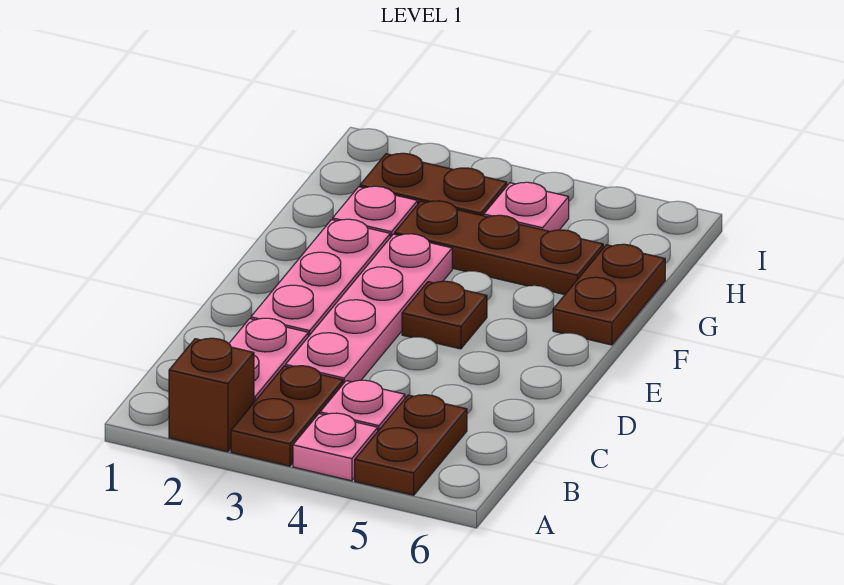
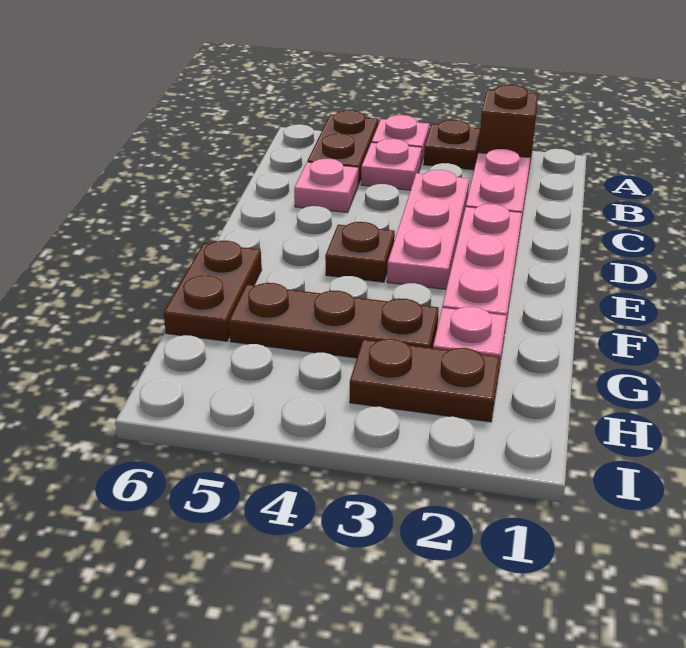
brown 1x2 plate [231,366,343,466] -> brown 1x1 plate [424,120,480,170]
pink 1x4 plate [286,234,452,384] -> pink 1x3 plate [387,170,469,289]
pink 1x1 plate [484,182,569,231] -> pink 1x1 plate moved to [294,159,358,212]

